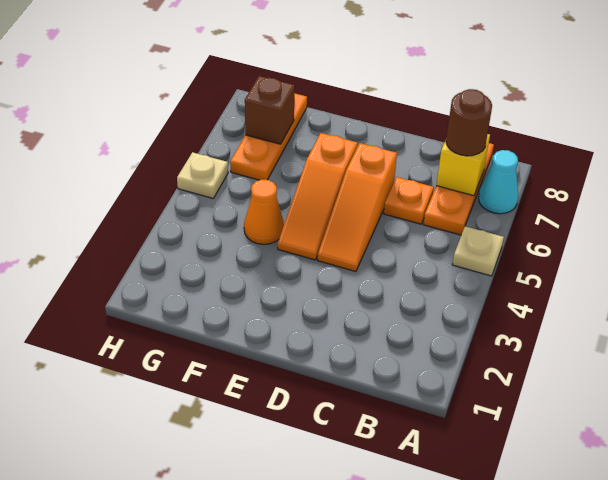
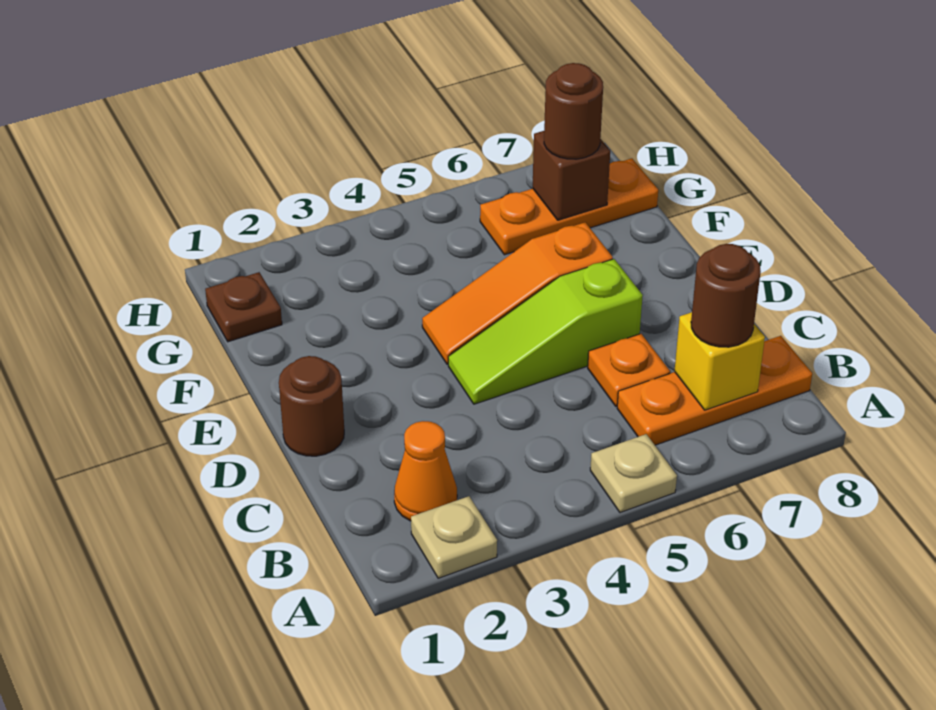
cyan 1x1 cone [479,150,518,214] -> none
none -> brown 1x1 round brick [279,356,344,456]
orange 1x3 slope [318,143,397,272] -> lime 1x3 slope [448,259,643,404]
orange 1x1 cone [244,179,284,244] -> orange 1x1 cone moved to [394,421,457,521]
none -> brown 1x1 plate [205,272,282,342]
none -> brown 1x1 round brick [544,63,603,159]
tan 1x1 plate [177,152,228,198] -> tan 1x1 plate moved to [411,496,497,578]

